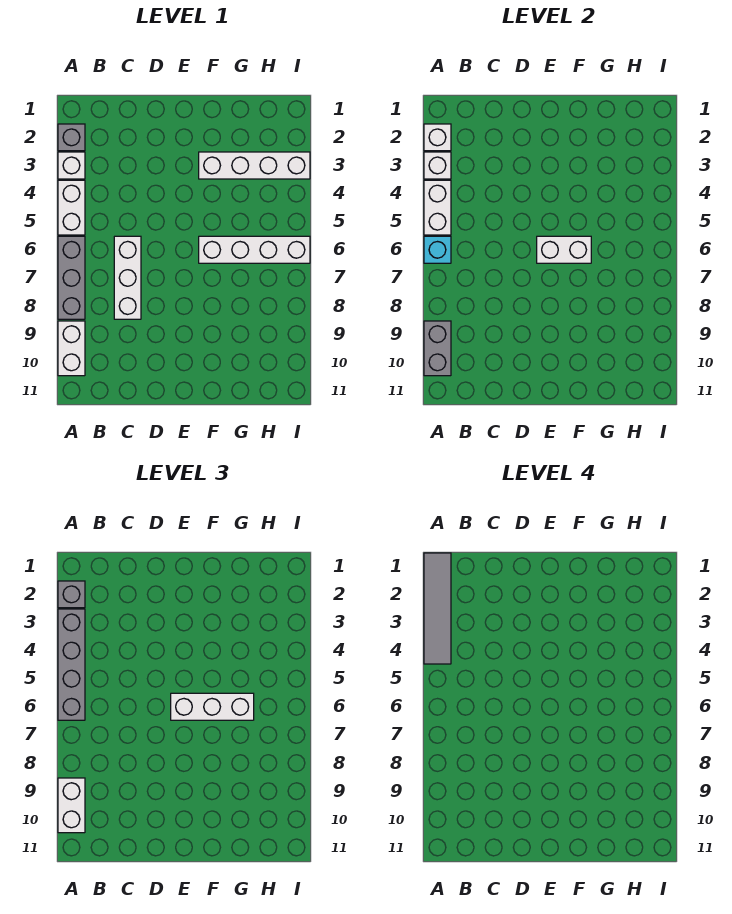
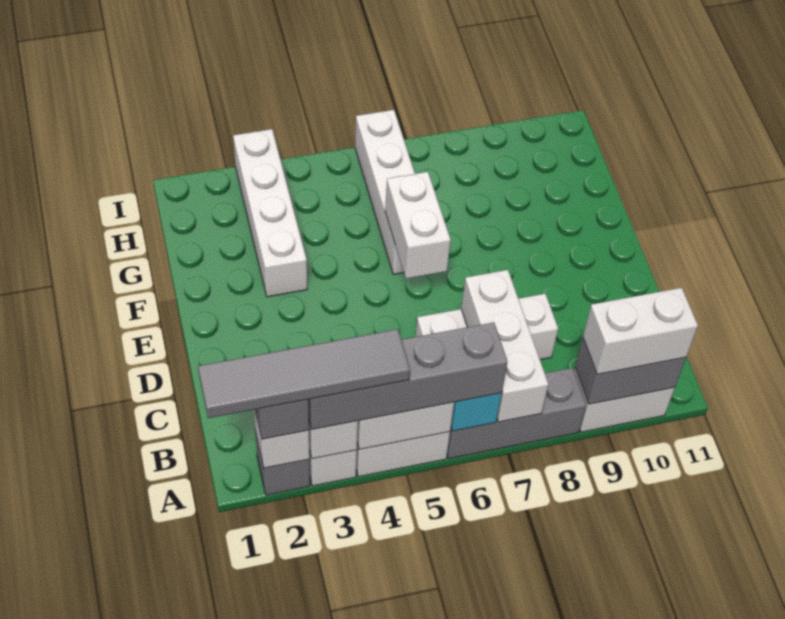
white 1x3 brick [171,693,254,720] -> white 1x3 brick moved to [461,270,548,422]

